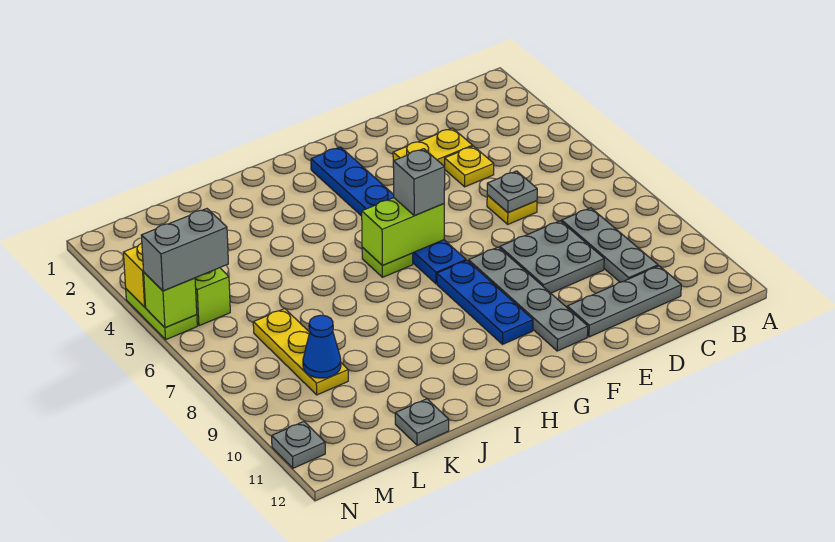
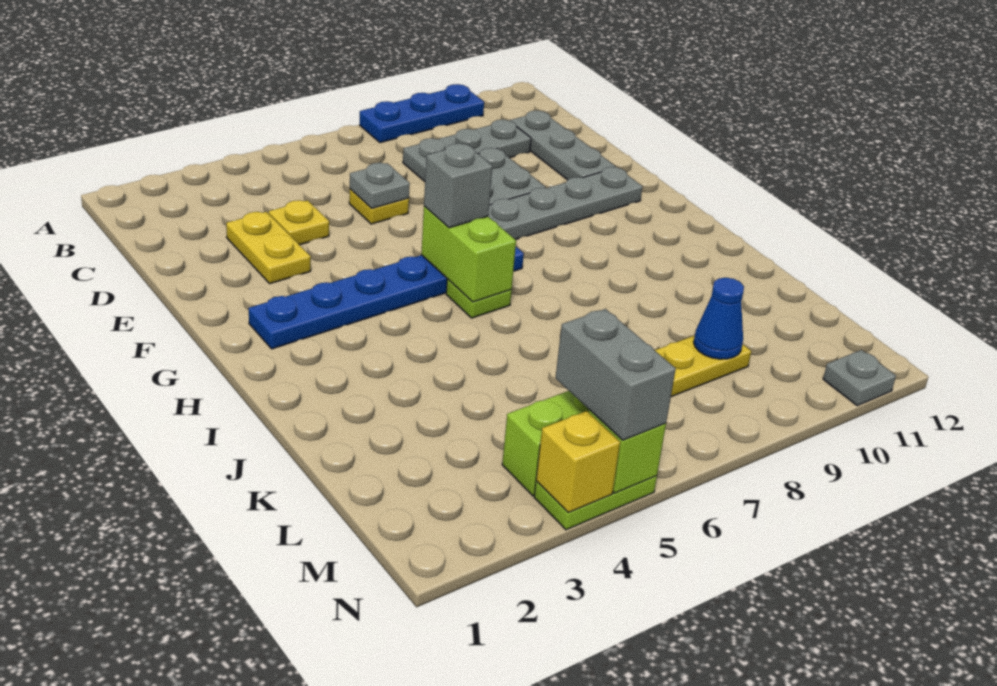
blue 1x3 plate [437,261,533,344] -> blue 1x3 plate moved to [360,84,484,143]
grey 1x1 plate [395,399,449,445] -> none

